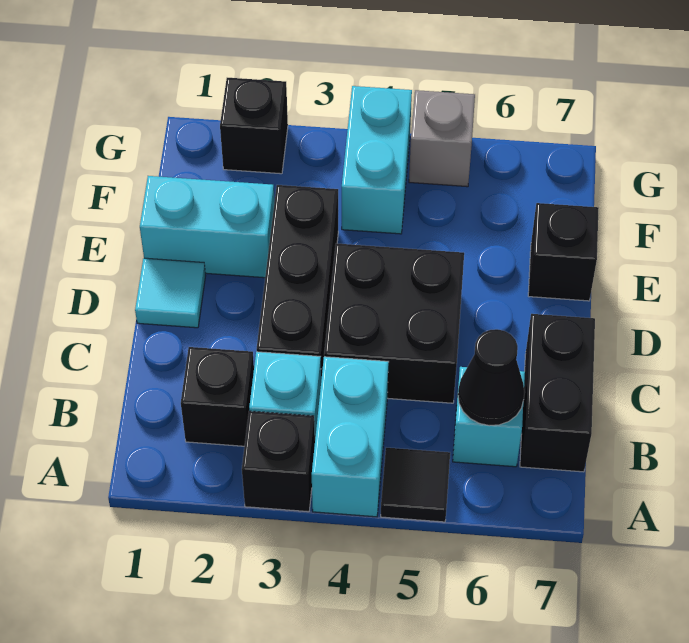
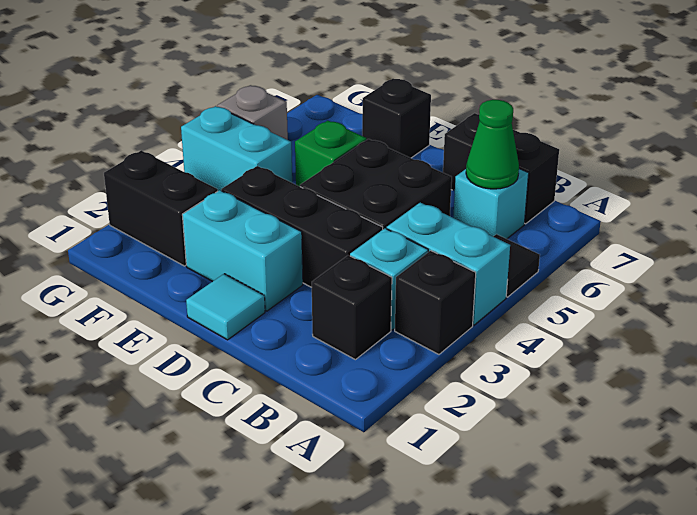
black 1x1 cone [458,329,524,426] -> green 1x1 cone [466,100,519,189]
cyan 1x2 brick [140,176,274,278] -> cyan 1x2 brick turned to [182,190,303,311]
none -> green 1x1 brick [295,121,366,186]
black 1x1 brick [220,78,288,174] -> black 1x2 brick [104,150,218,266]

